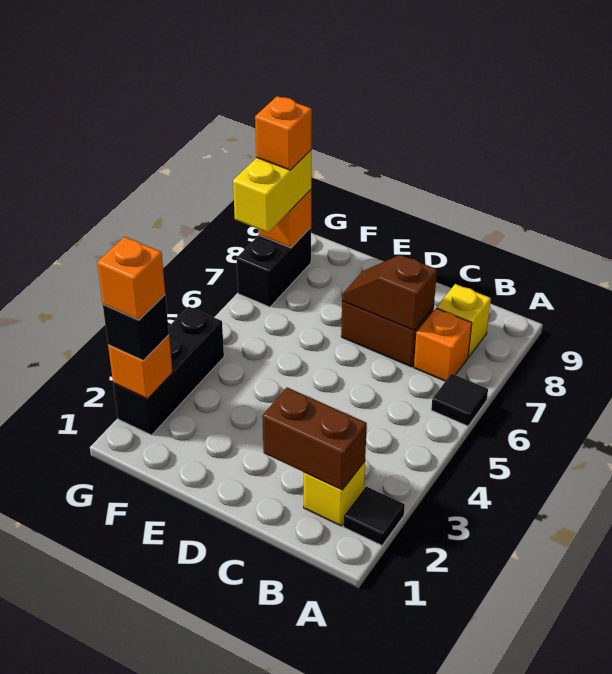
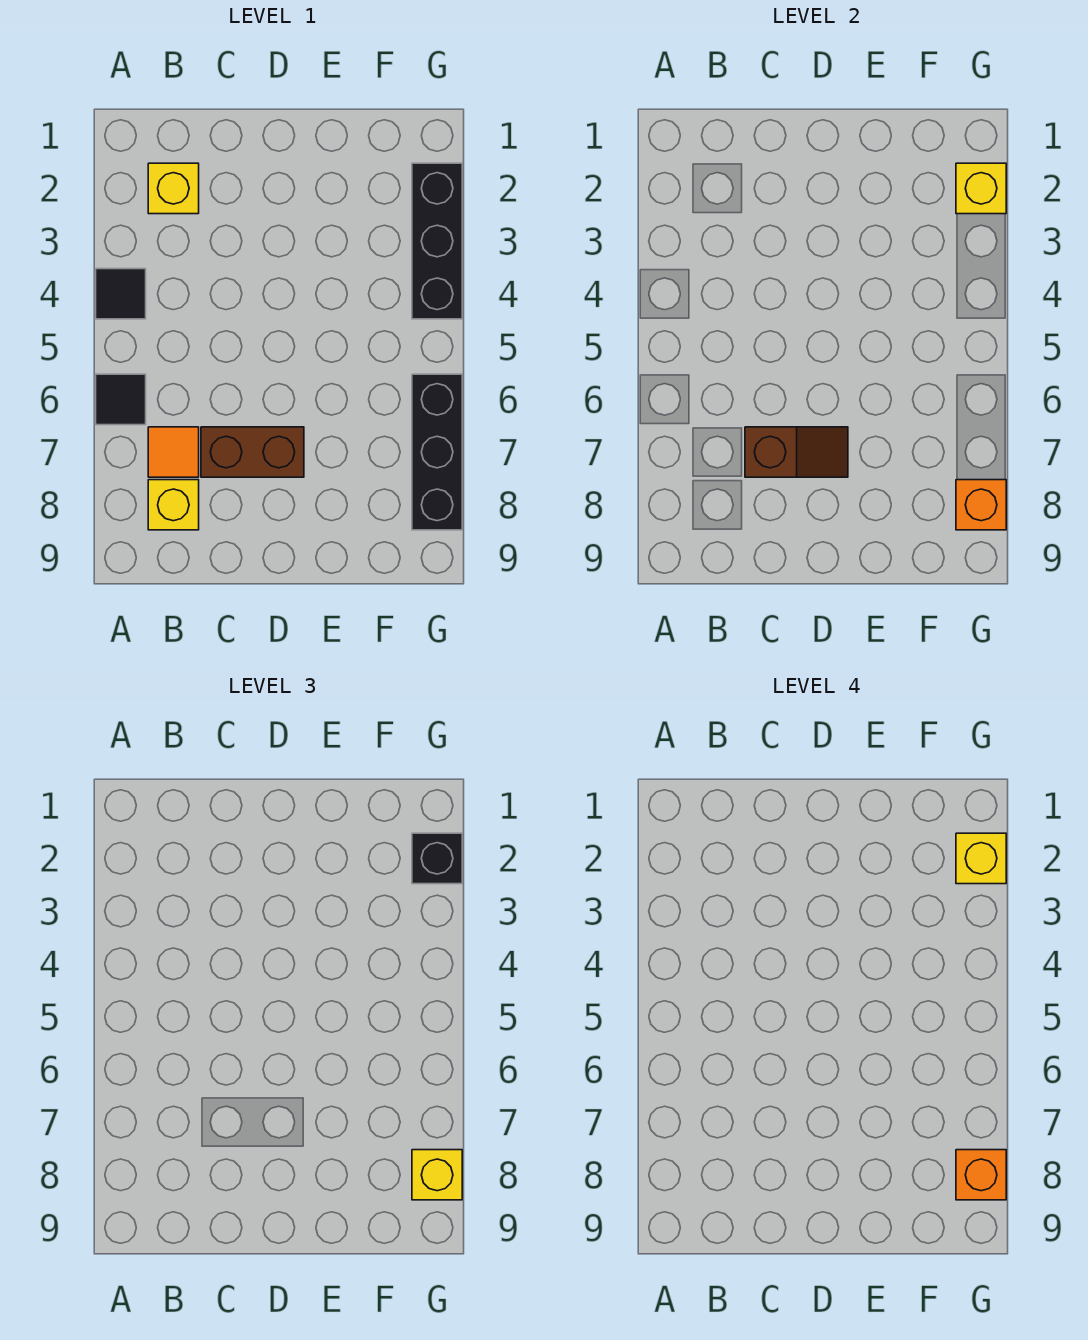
black 1x1 tile [343,486,405,545] -> black 1x1 tile moved to [96,269,146,319]
brown 1x2 brick [262,388,367,490] -> none
orange 1x1 brick [414,308,472,381] -> orange 1x1 tile [148,427,199,477]
orange 1x1 brick [108,335,173,399] -> yellow 1x1 brick [956,163,1006,214]
orange 1x1 brick [97,237,165,320] -> yellow 1x1 brick [956,833,1006,884]
black 1x2 brick [236,228,311,307] -> black 1x3 brick [412,374,462,530]
yellow 1x2 brick [233,150,311,233] -> yellow 1x1 brick [412,1150,462,1200]

